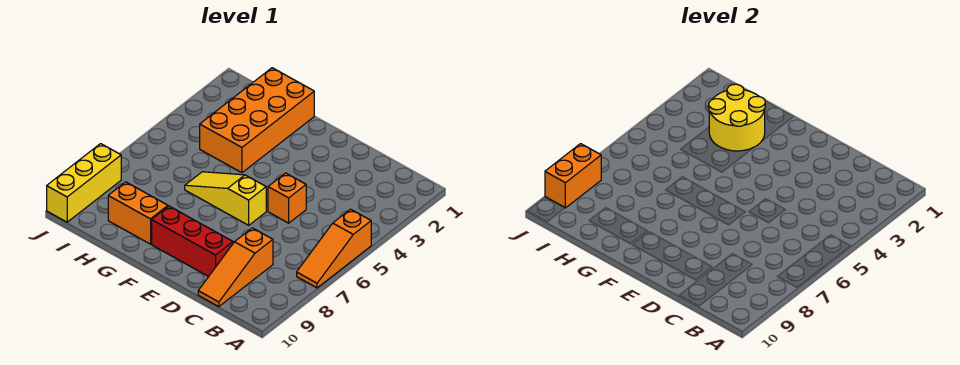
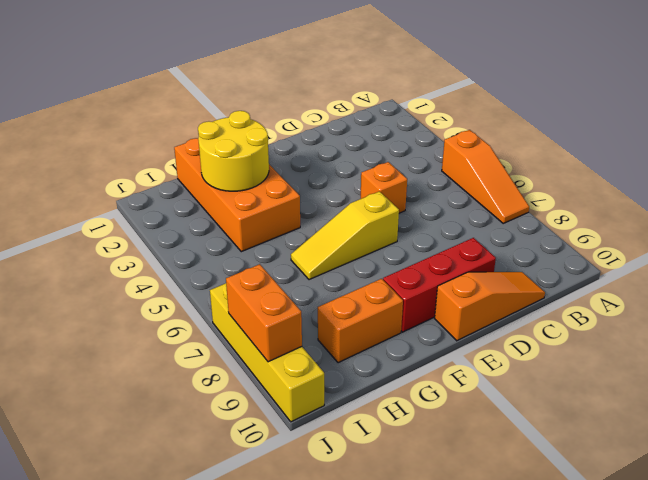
orange 1x3 slope [198,228,273,307] -> orange 1x3 slope turned to [435,272,545,341]
yellow 1x3 brick [47,144,121,222] -> yellow 1x4 brick [210,283,324,422]

